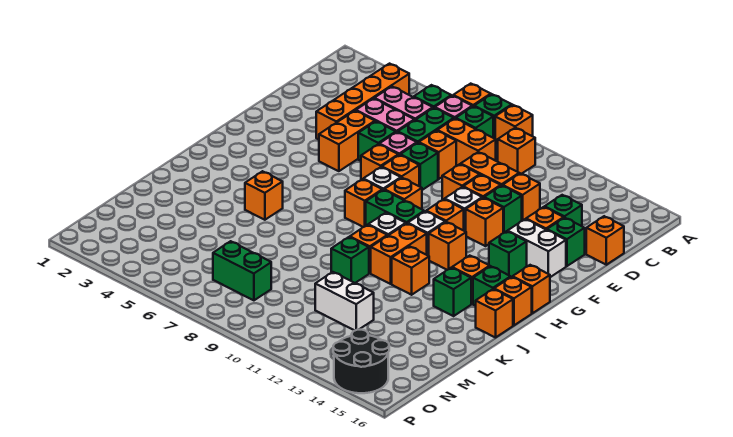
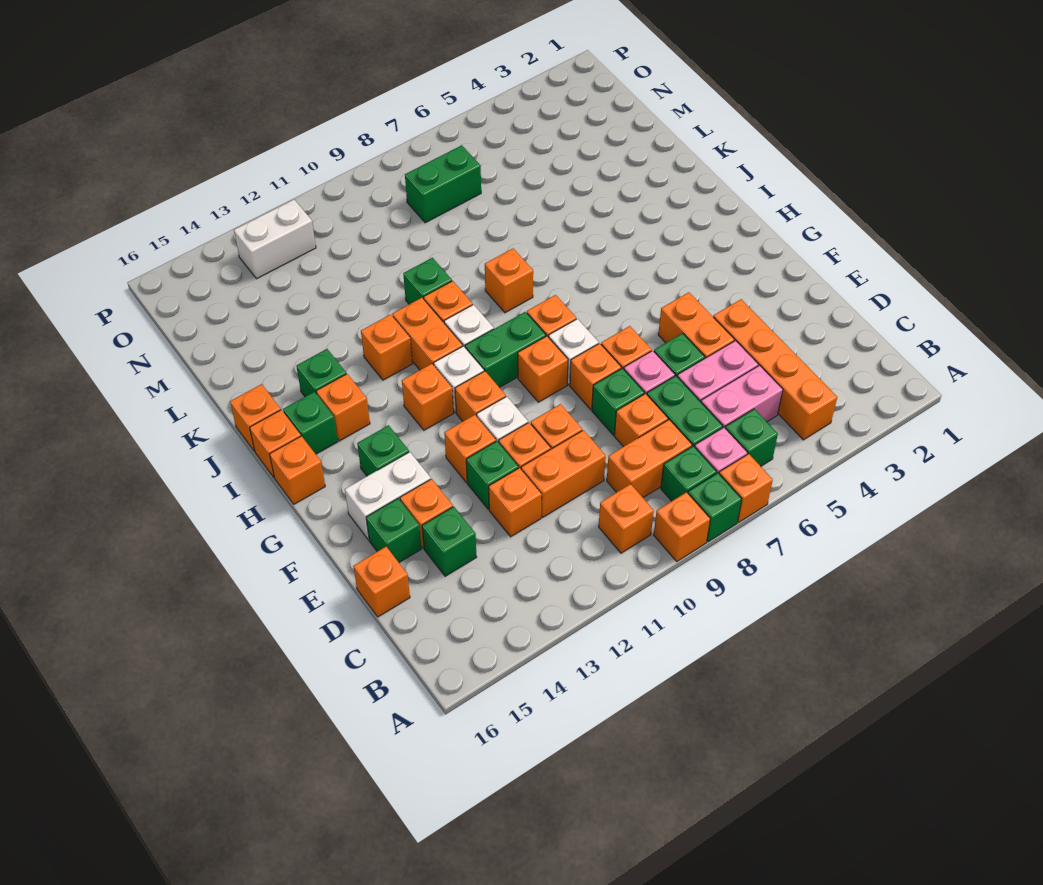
orange 1x1 brick [245,171,283,220] -> orange 1x1 brick moved to [485,249,533,313]
white 1x2 brick [315,272,374,331] -> white 1x2 brick moved to [234,200,316,279]
black 2x2 round brick [333,330,389,393] -> none

